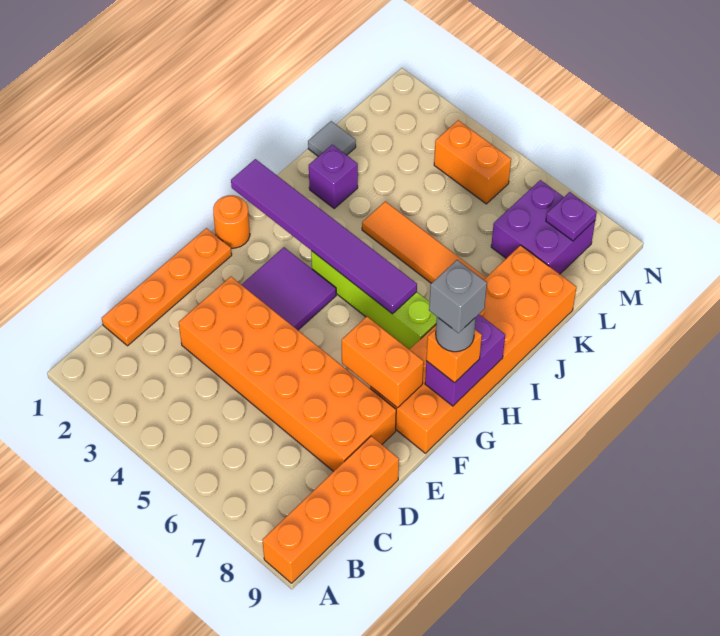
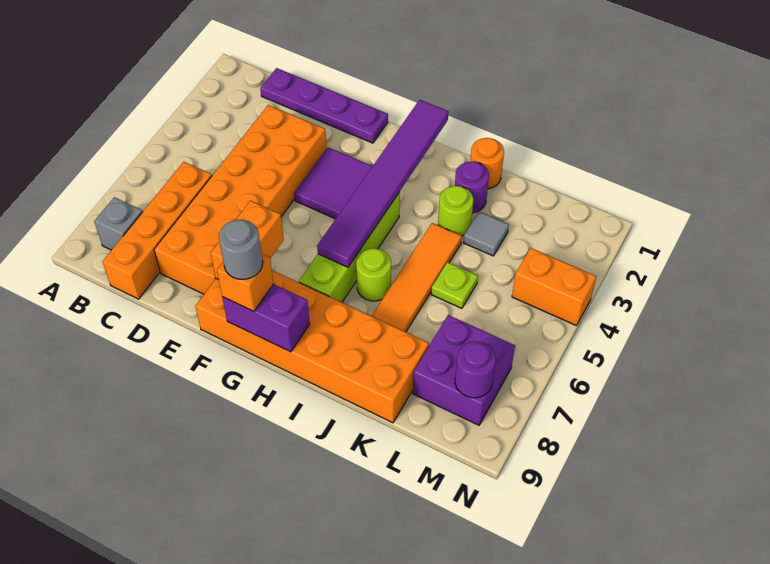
orange 1x4 brick [262,436,399,583] -> orange 1x4 brick turned to [103,162,212,299]
orange 1x4 plate [102,228,232,346] -> purple 1x4 plate [260,68,388,143]
orange 1x1 round brick [213,195,250,248] -> orange 1x1 round brick moved to [470,138,504,189]
grey 1x1 brick [429,260,487,333] -> grey 1x1 brick moved to [94,197,143,250]
none -> lime 1x1 round brick [356,248,391,301]
purple 1x1 brick [309,145,358,208] -> purple 1x1 round brick [455,162,489,213]
none -> lime 1x1 round brick [438,186,473,236]
grey 1x1 tile [308,121,356,156] -> grey 1x1 tile moved to [463,212,509,256]
none -> lime 1x1 plate [431,262,478,308]
orange 1x2 brick [434,120,511,204] -> orange 1x2 brick turned to [512,248,596,326]
purple 1x1 plate [546,192,597,241] -> purple 1x1 round brick [455,341,496,398]

